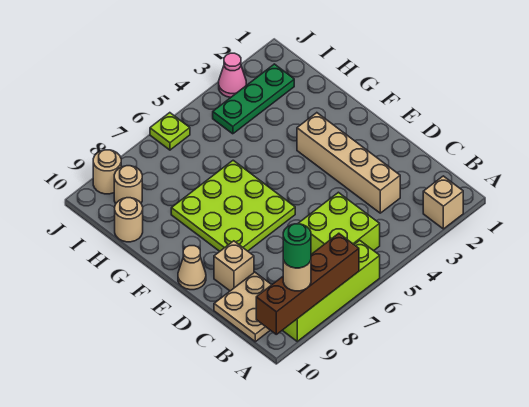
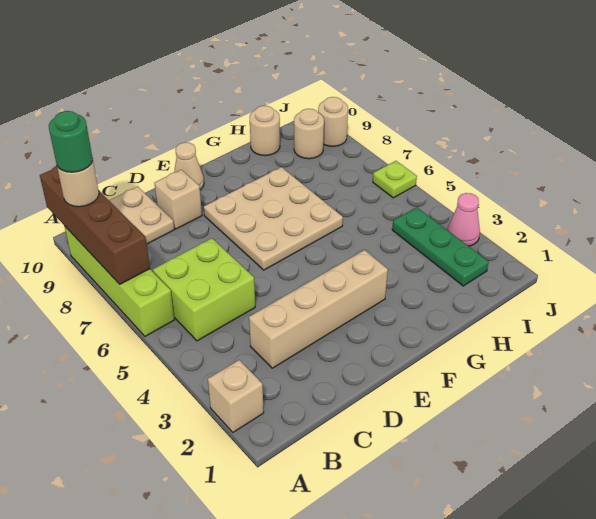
lime 3x3 plate [171,160,295,251] -> tan 3x3 plate [204,167,343,270]

